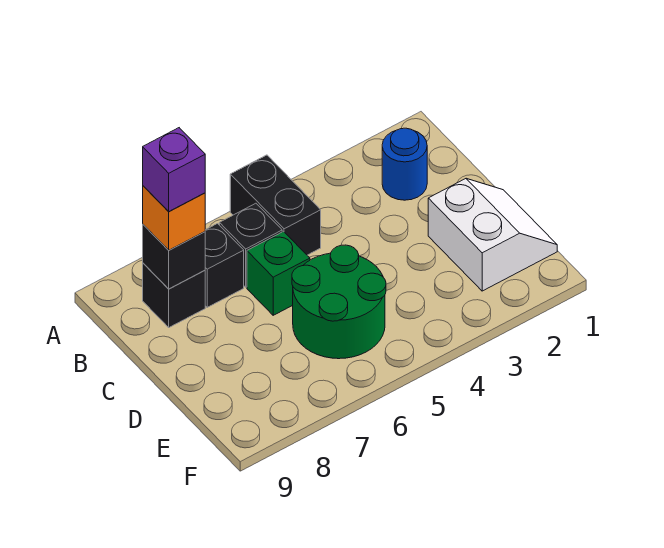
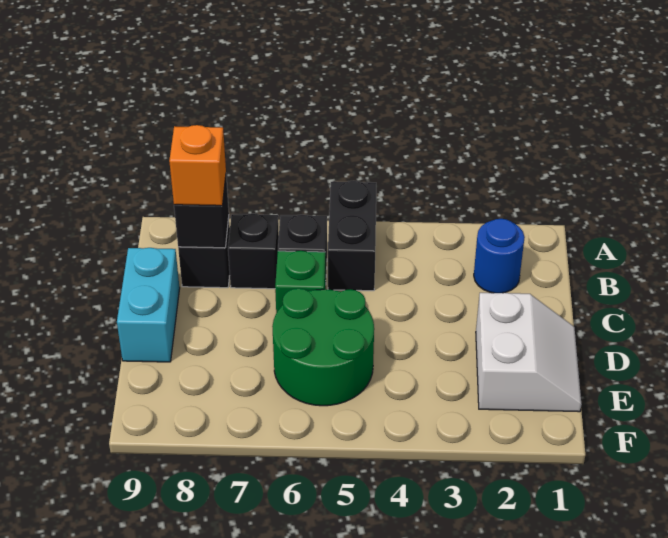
purple 1x1 brick [143,128,205,212] -> none
none -> cyan 1x2 brick [117,248,180,362]

